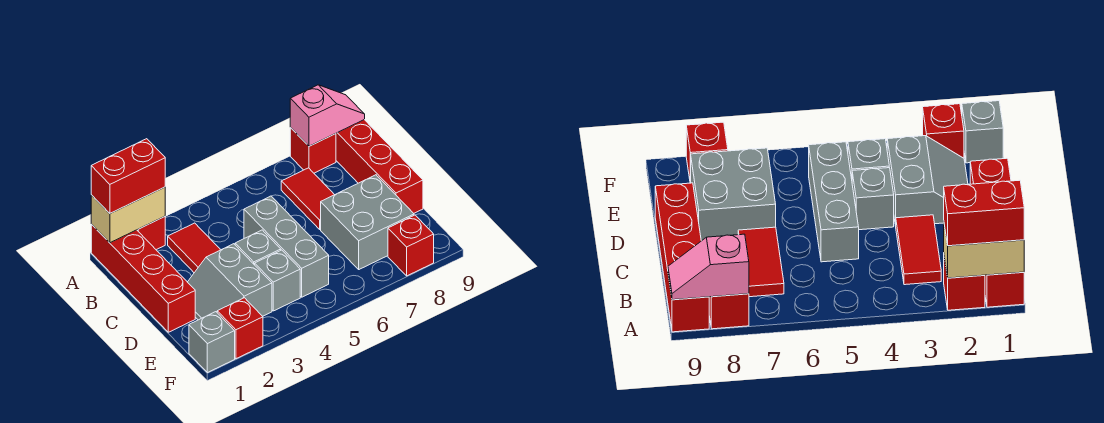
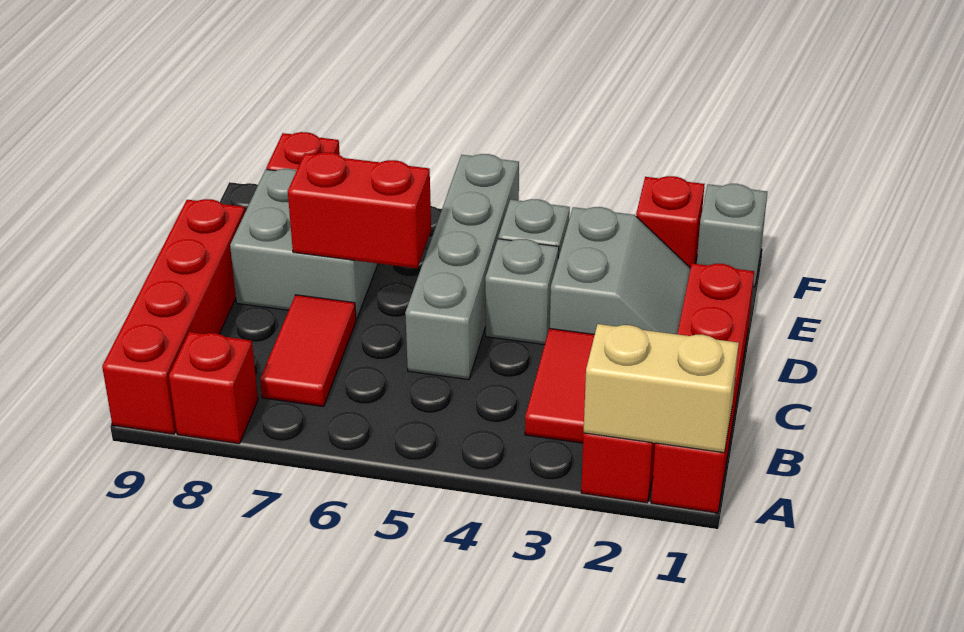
red 1x2 brick [91,139,165,213] -> red 1x2 brick moved to [288,152,431,268]
pink 1x2 slope [290,85,365,146] -> none
grey 1x3 brick [244,196,329,297] -> grey 1x4 brick [405,154,519,380]

